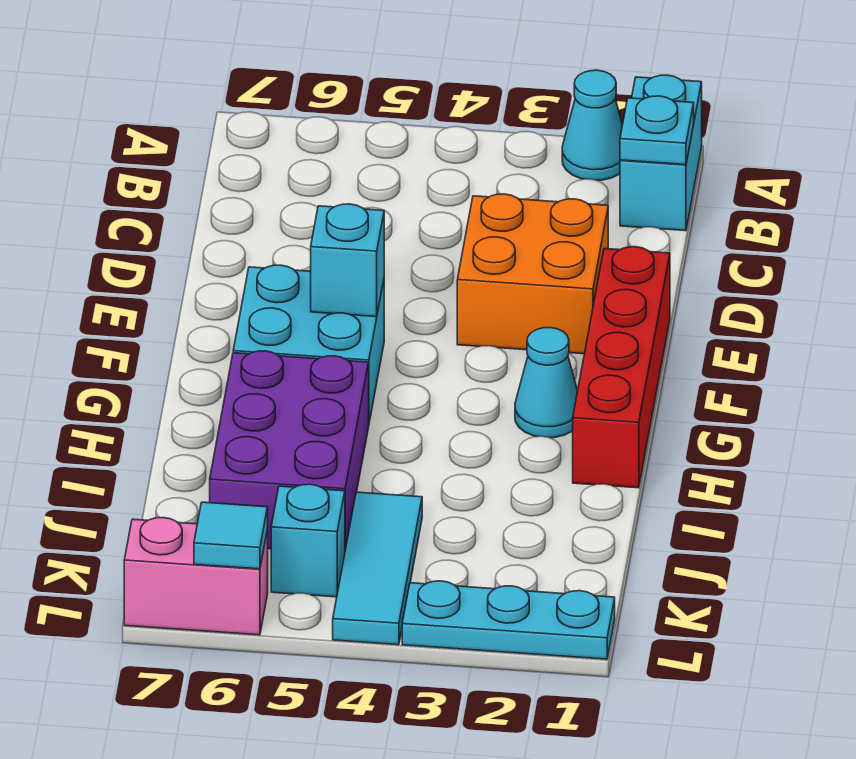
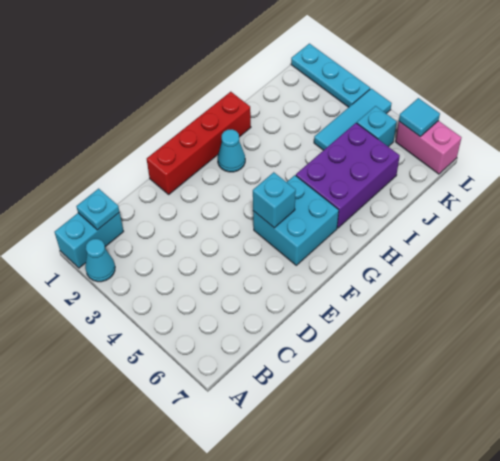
orange 2x2 brick [457,194,608,354] -> none

